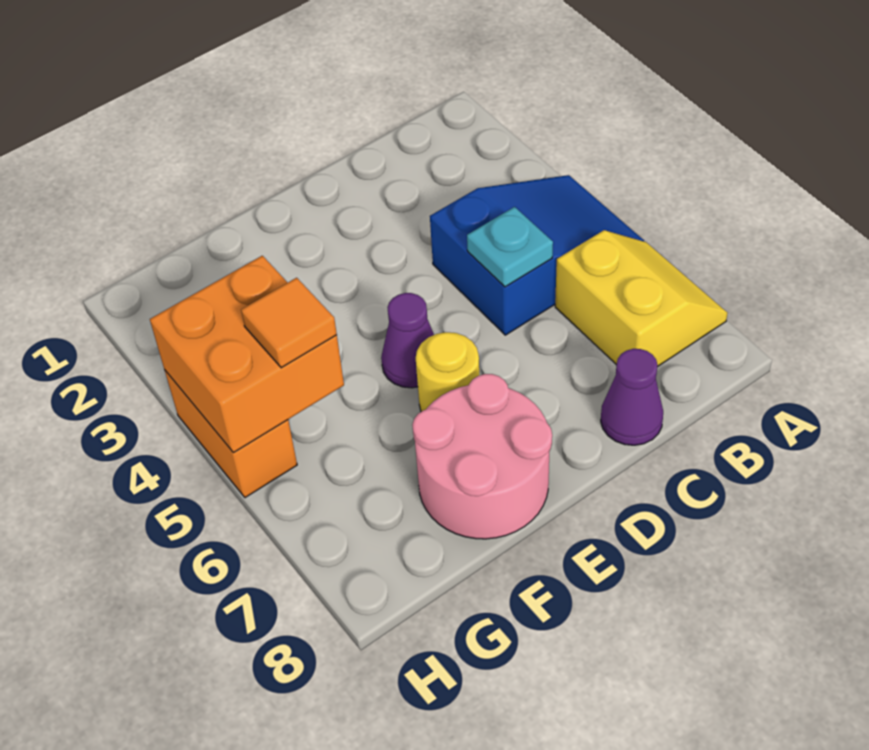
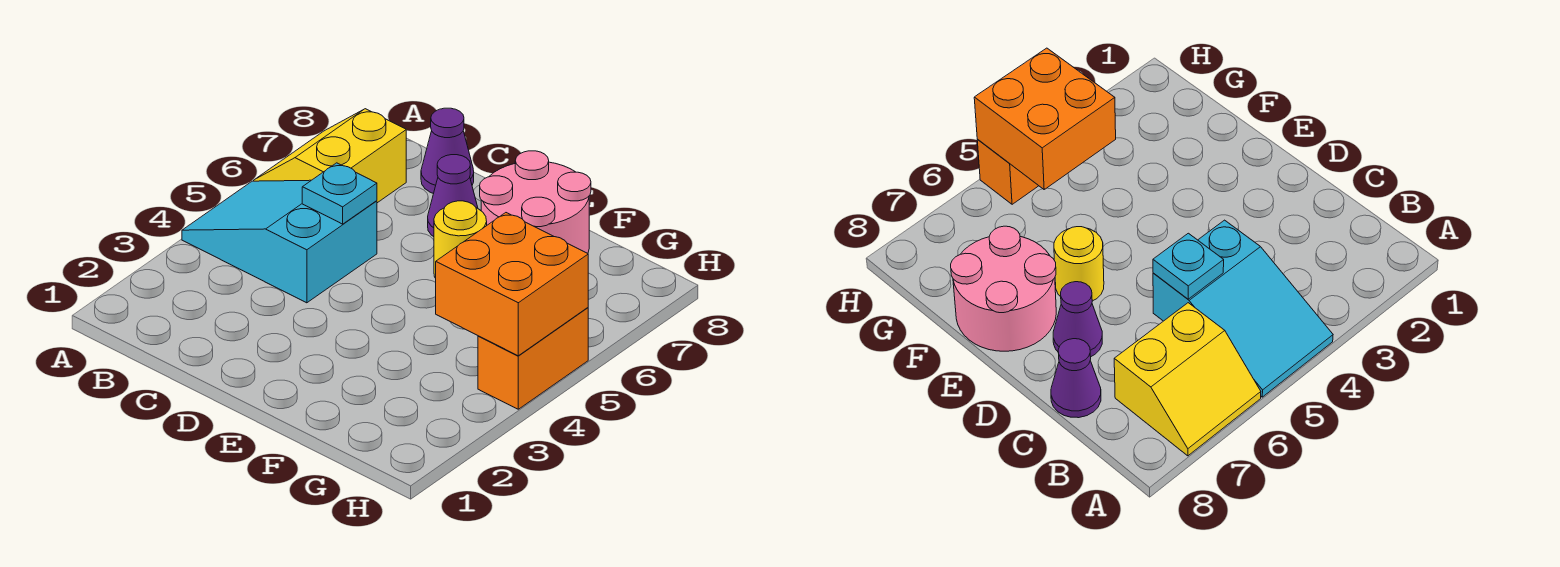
blue 2x3 slope [430,175,644,335] -> cyan 2x3 slope [182,180,377,303]
purple 1x1 cone [381,293,434,388] -> purple 1x1 cone moved to [428,155,478,237]
orange 1x1 tile [241,278,337,368] -> none

